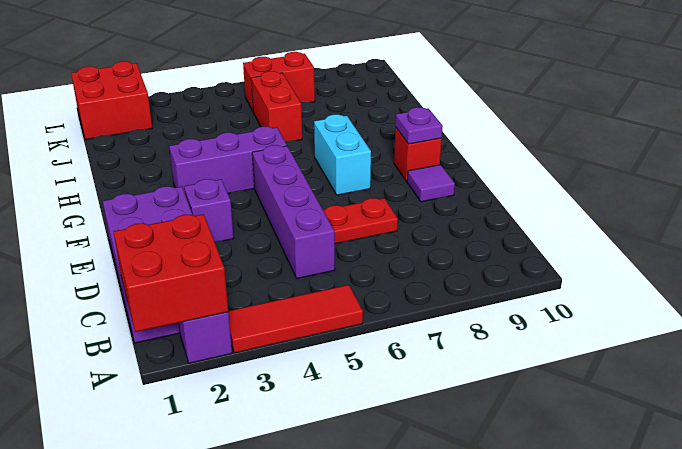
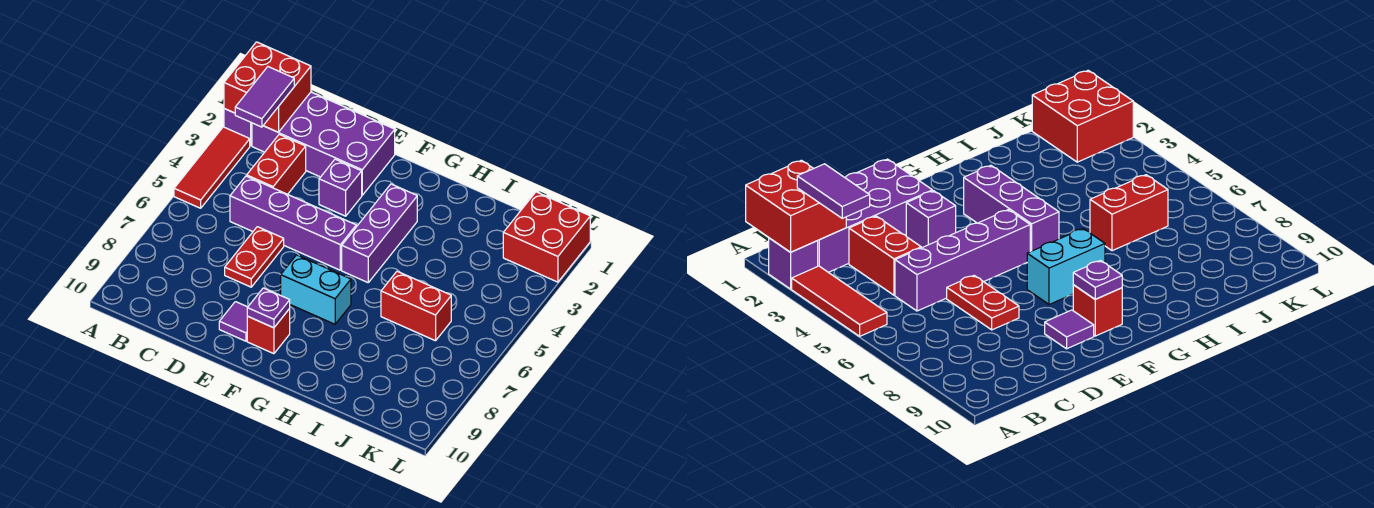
none -> purple 1x2 tile [235,67,294,127]
red 1x2 brick [243,52,315,111] -> red 1x2 brick moved to [247,134,306,194]

